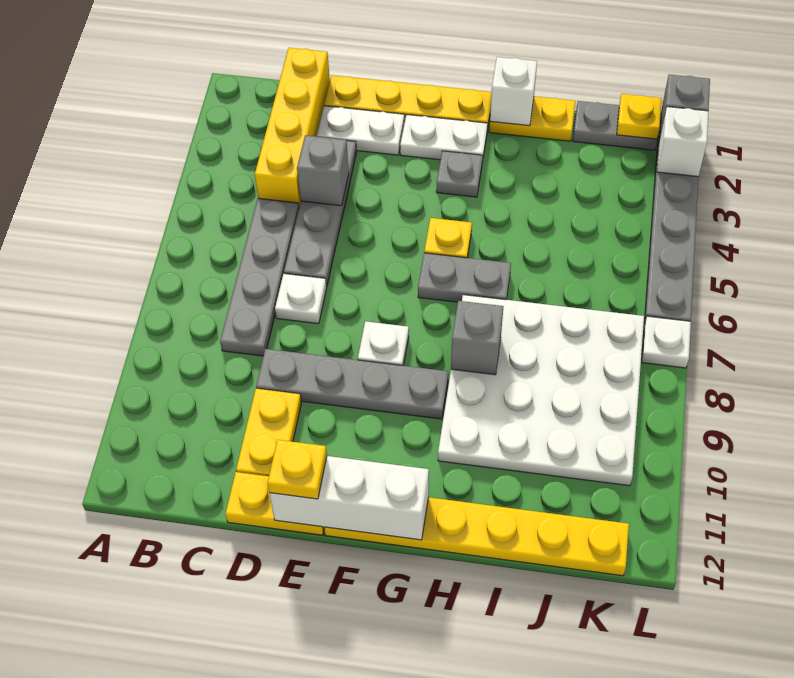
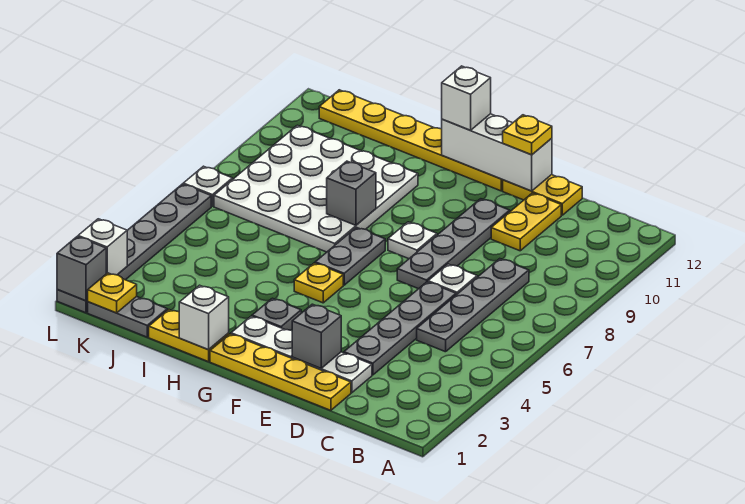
yellow 1x4 brick [255,48,330,206] -> none
grey 1x1 brick [297,135,349,206] -> grey 1x1 brick moved to [292,304,341,368]
grey 1x4 plate [256,349,448,419] -> grey 1x4 plate turned to [397,199,510,289]
grey 1x2 plate [418,253,511,302] -> grey 1x2 plate turned to [315,227,385,285]
none -> white 1x1 brick [442,66,491,130]

